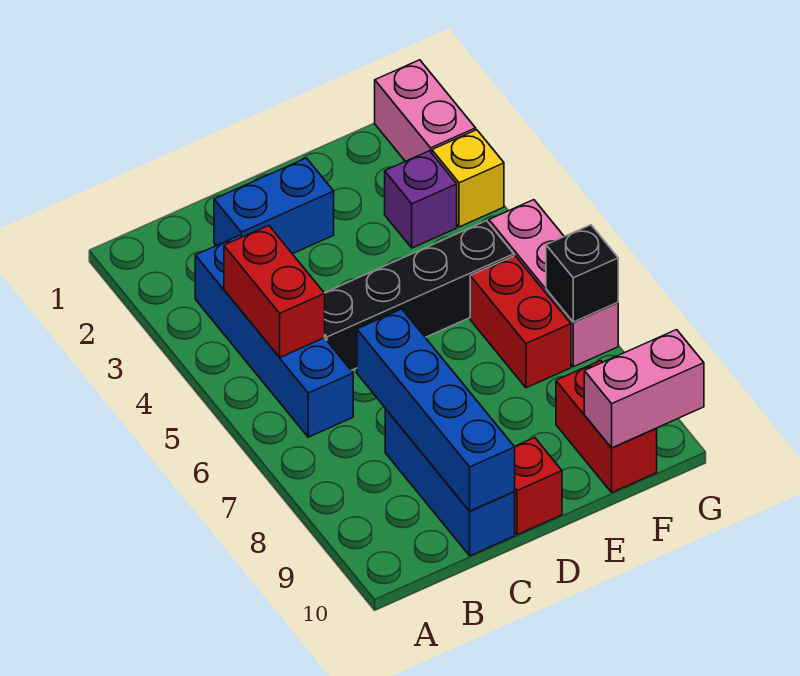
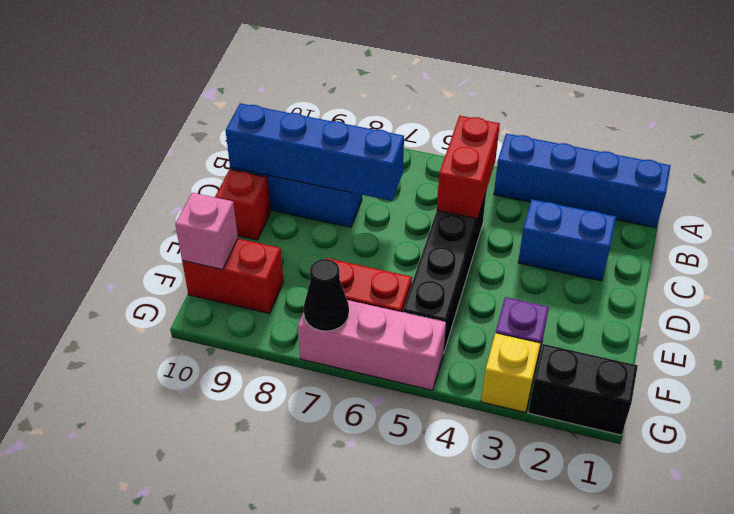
blue 1x4 brick [195,235,353,437] -> blue 1x4 brick moved to [494,133,671,228]
red 1x2 brick [224,225,325,357] -> red 1x2 brick turned to [437,116,500,219]
blue 1x2 brick [214,158,334,254] -> blue 1x2 brick turned to [518,199,616,281]
pink 1x2 brick [584,330,704,448] -> pink 1x1 brick [175,193,238,270]
pink 1x2 brick [375,60,476,161] -> black 1x2 brick [528,344,638,435]
black 1x1 brick [546,225,618,322] -> black 1x1 cone [303,259,349,331]

